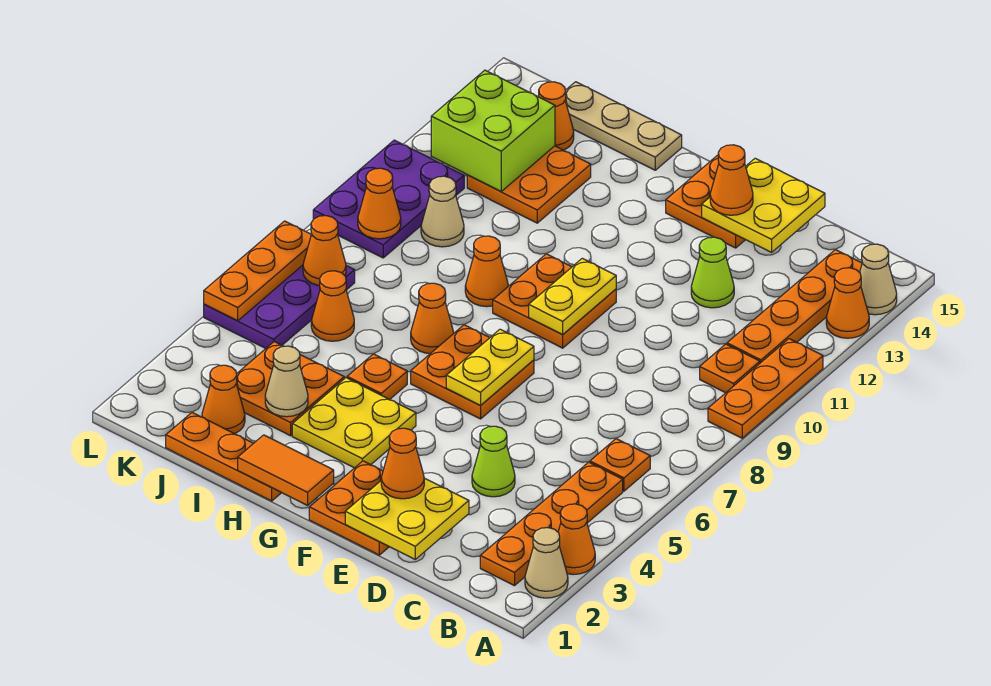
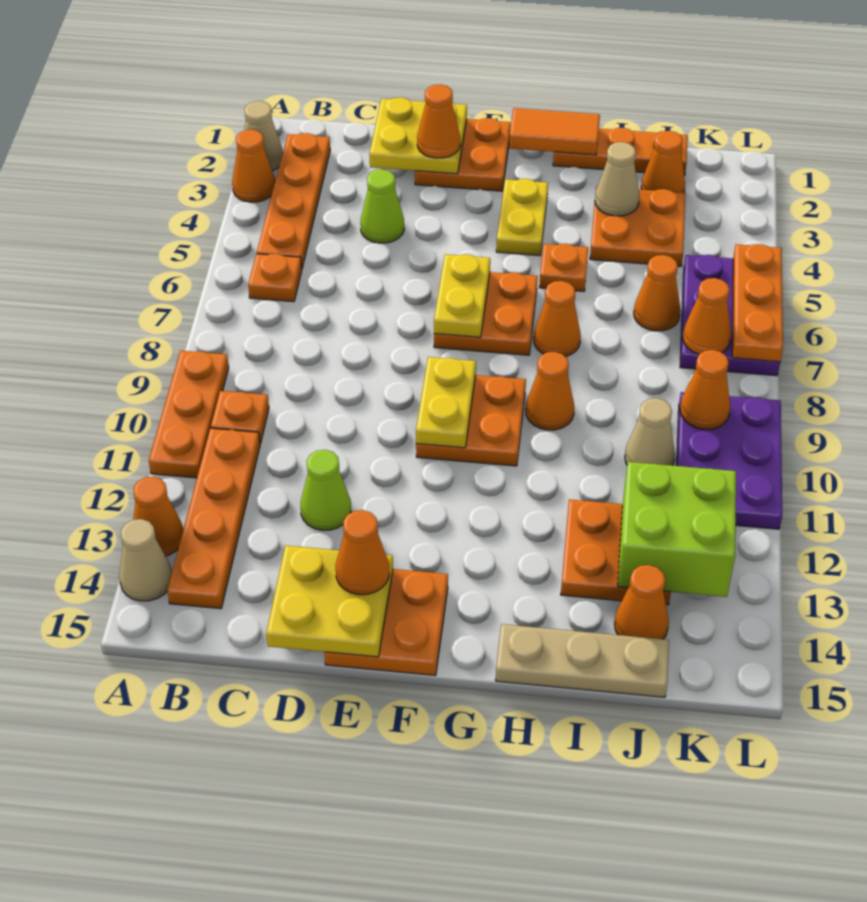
yellow 2x2 plate [292,378,416,468] -> yellow 1x2 plate [496,179,548,256]

